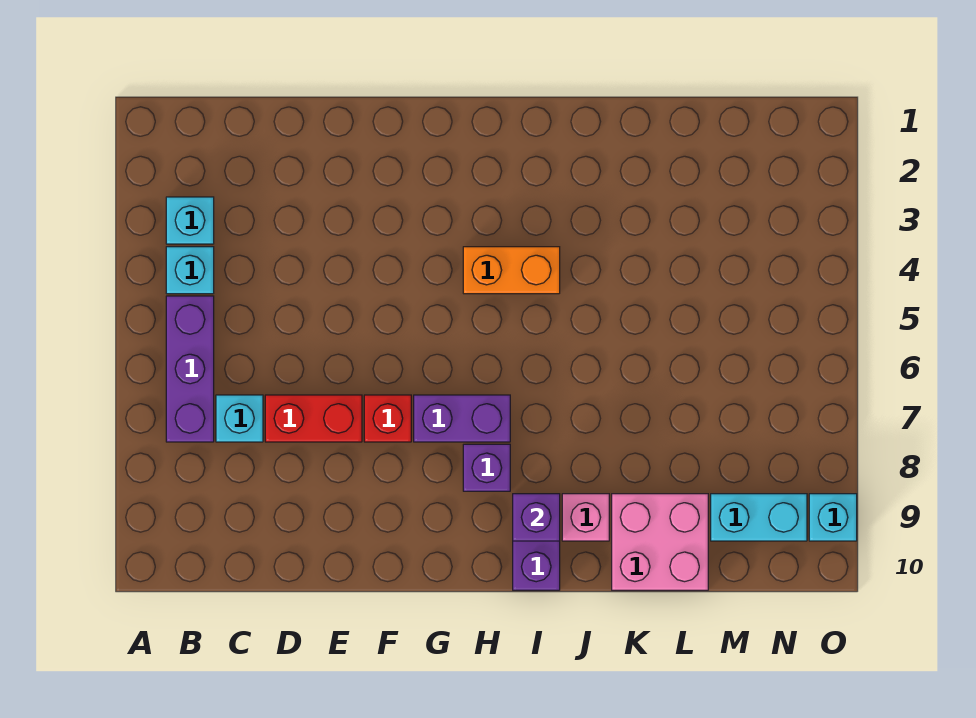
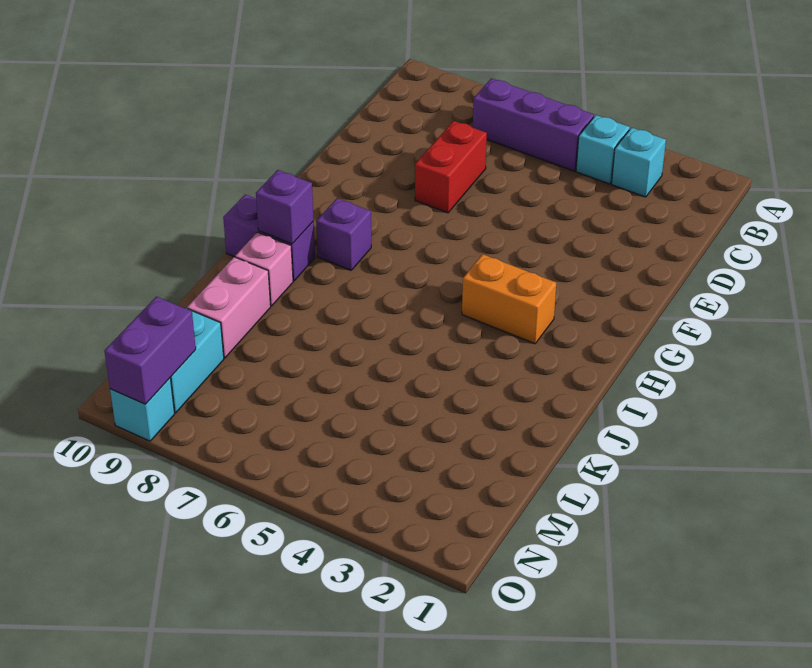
cyan 1x1 brick [216,395,263,442] -> none
red 1x1 brick [364,395,411,442] -> none
purple 1x2 brick [414,395,510,442] -> purple 1x2 brick moved to [104,297,196,404]
orange 1x2 brick [463,247,560,294] -> orange 1x2 brick turned to [462,254,556,344]
pink 2x2 brick [612,494,708,590] -> pink 1x2 brick [187,257,271,358]

